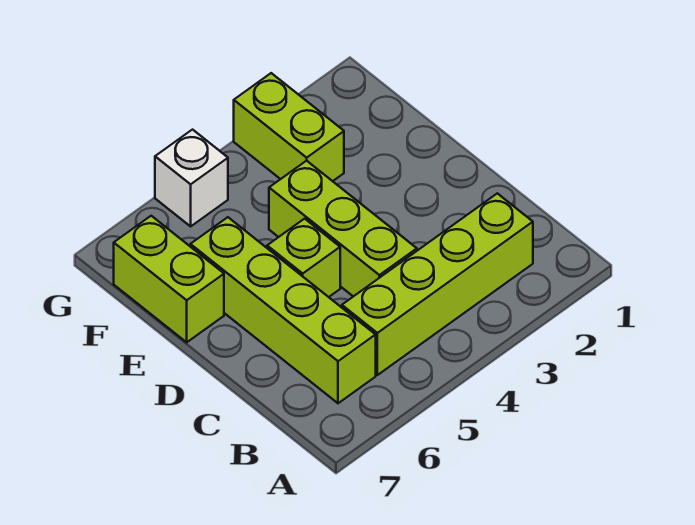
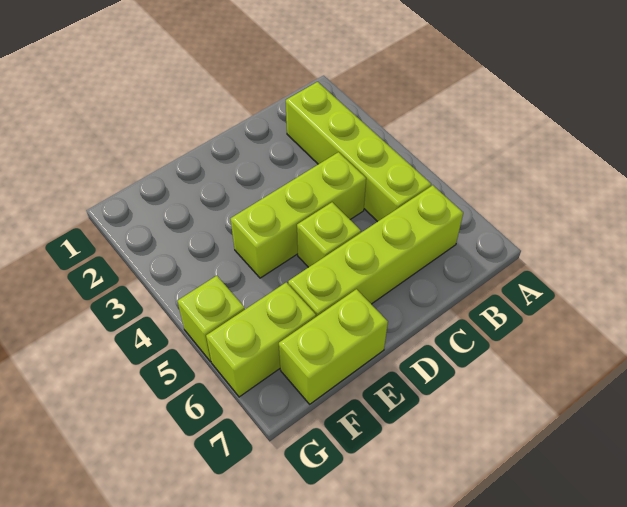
lime 1x2 brick [234,73,344,181] -> lime 1x2 brick moved to [206,282,316,397]
white 1x1 brick [155,130,228,226] -> lime 1x1 brick [178,276,245,362]

